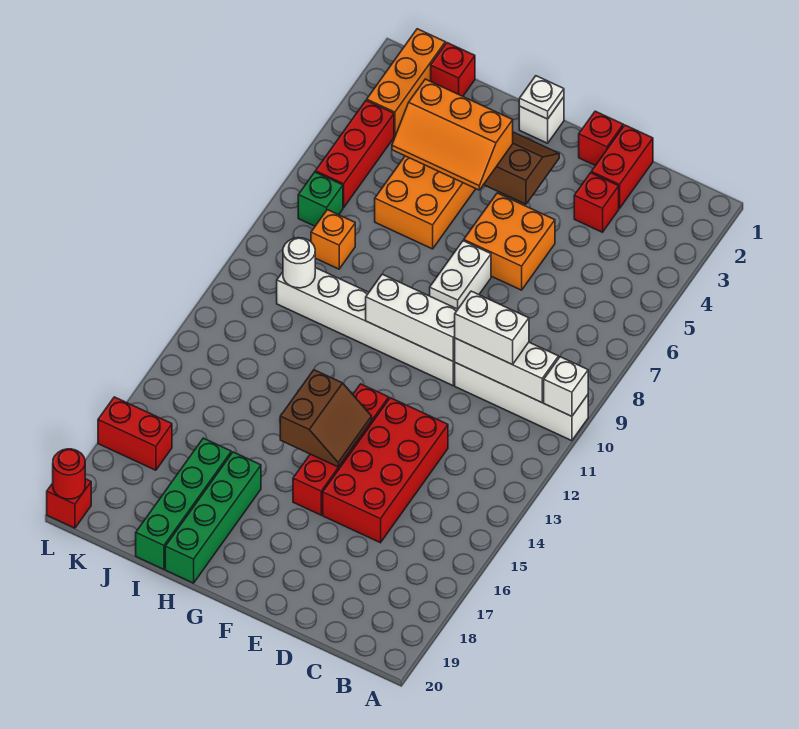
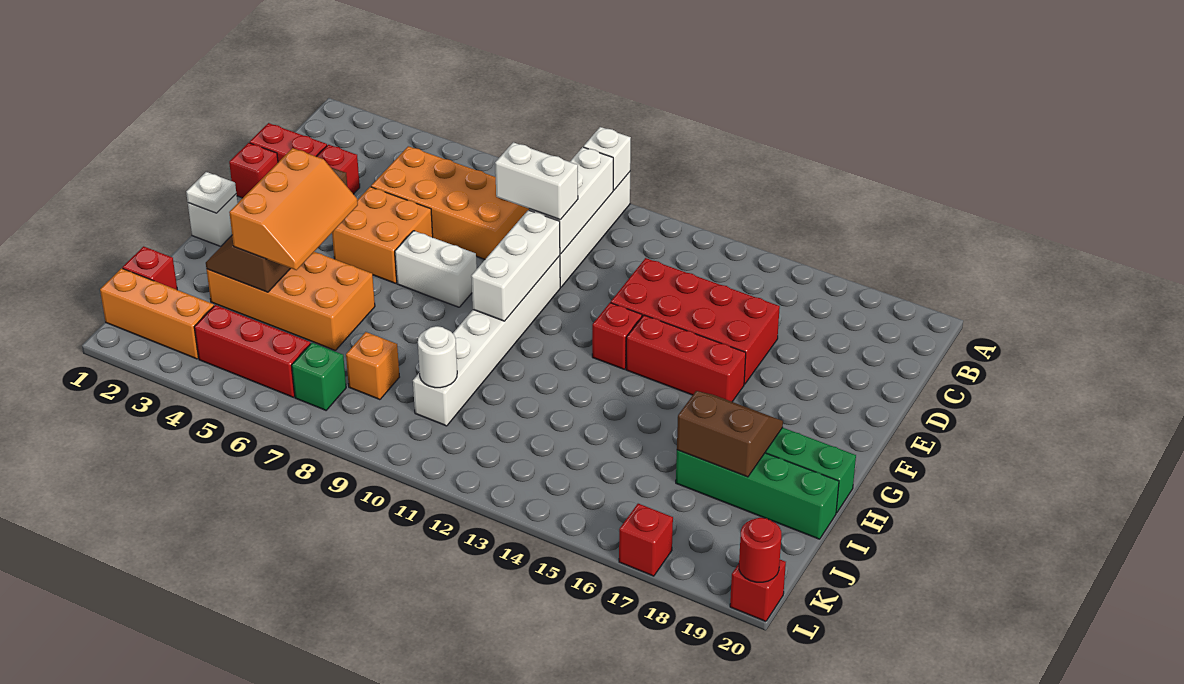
none -> orange 2x4 brick [371,146,529,259]
white 1x2 brick [455,291,529,364] -> white 1x2 brick turned to [495,142,578,220]
brown 2x2 slope [280,370,372,467] -> brown 2x2 slope moved to [677,391,783,477]
red 1x2 brick [98,397,172,470] -> red 1x1 brick [619,504,673,576]

